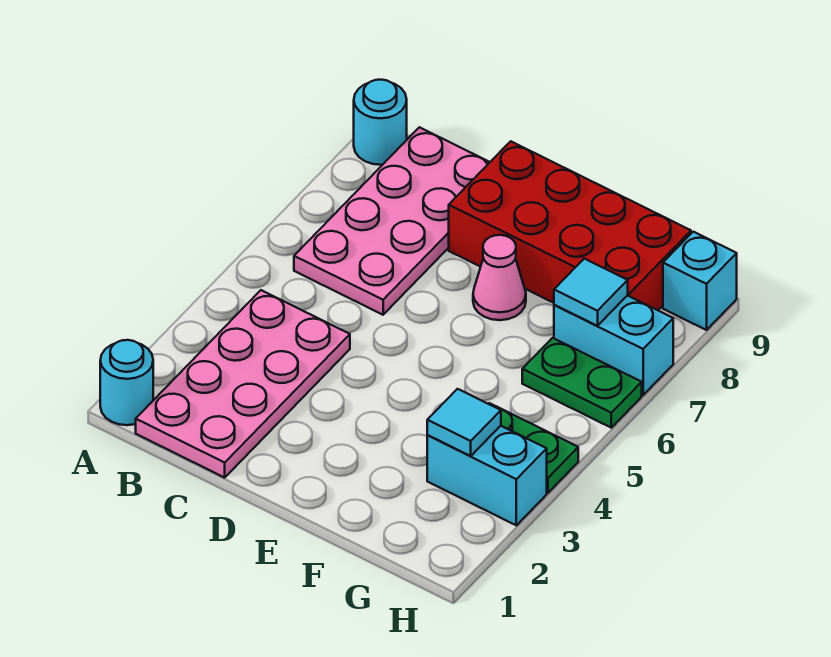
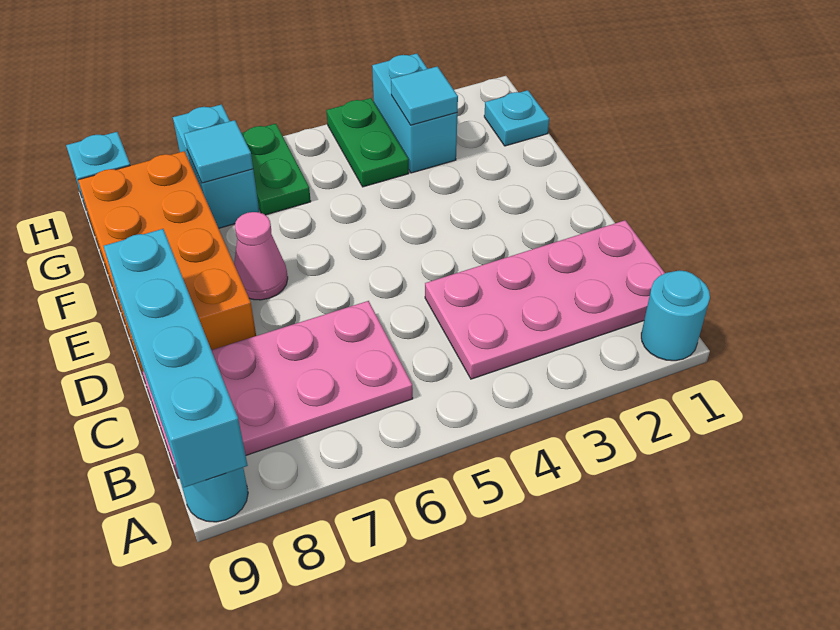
none -> cyan 1x4 brick [104,229,248,487]
red 2x4 brick [449,141,691,310] -> orange 2x4 brick [78,151,256,375]
none -> cyan 1x1 plate [484,90,549,146]

